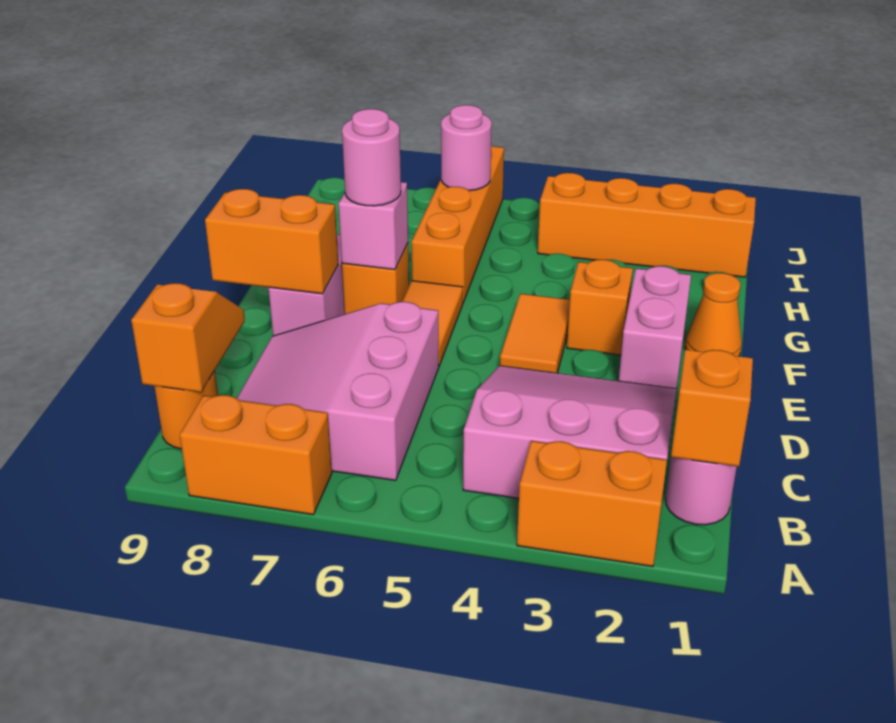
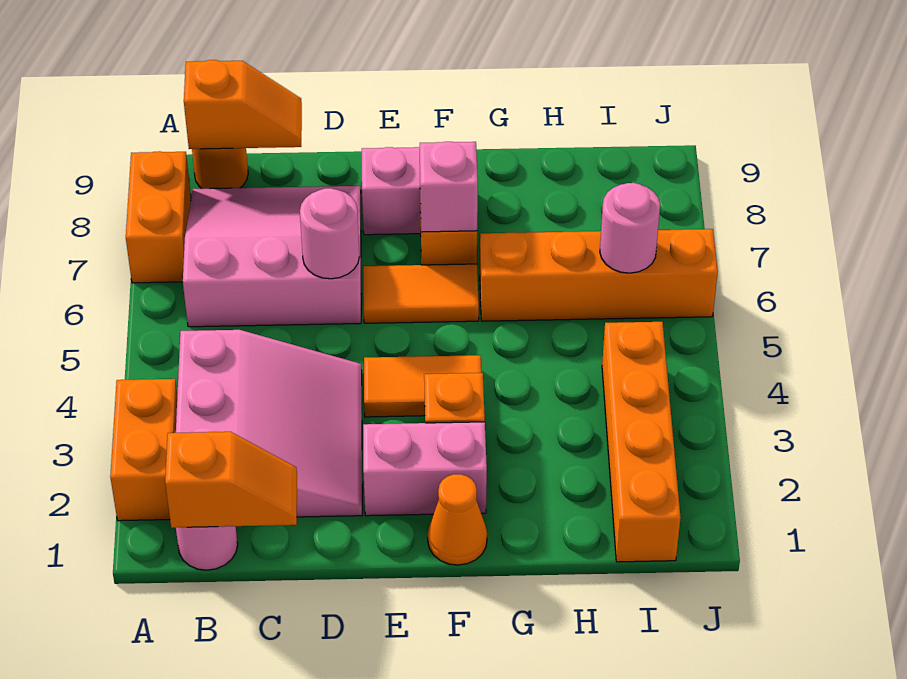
orange 1x2 brick [205,189,338,294] -> none
pink 1x1 round brick [342,109,401,206] -> pink 1x1 round brick moved to [300,188,359,279]

